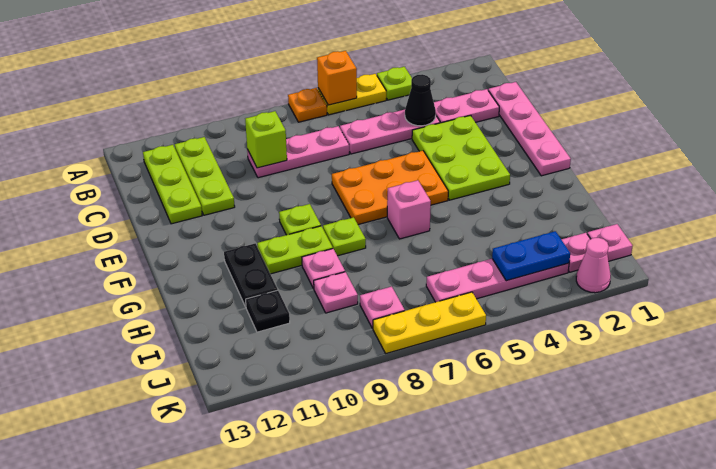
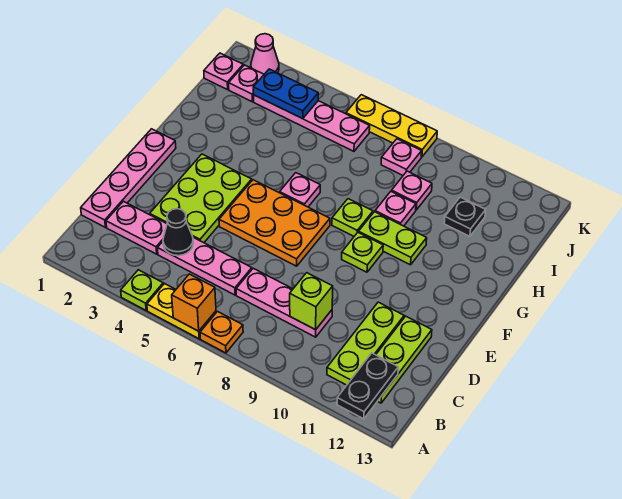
pink 1x1 brick [387,180,431,239] -> pink 1x1 plate [280,173,320,207]
black 1x2 plate [224,243,278,307] -> black 1x2 plate moved to [337,353,398,419]

